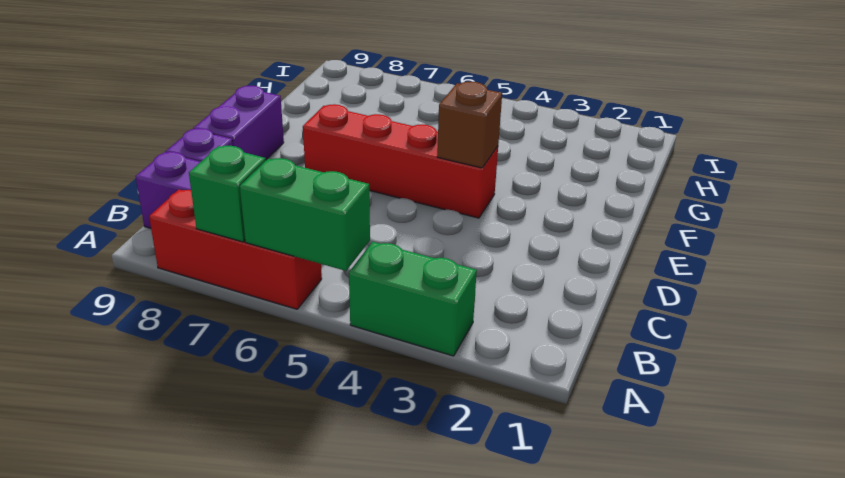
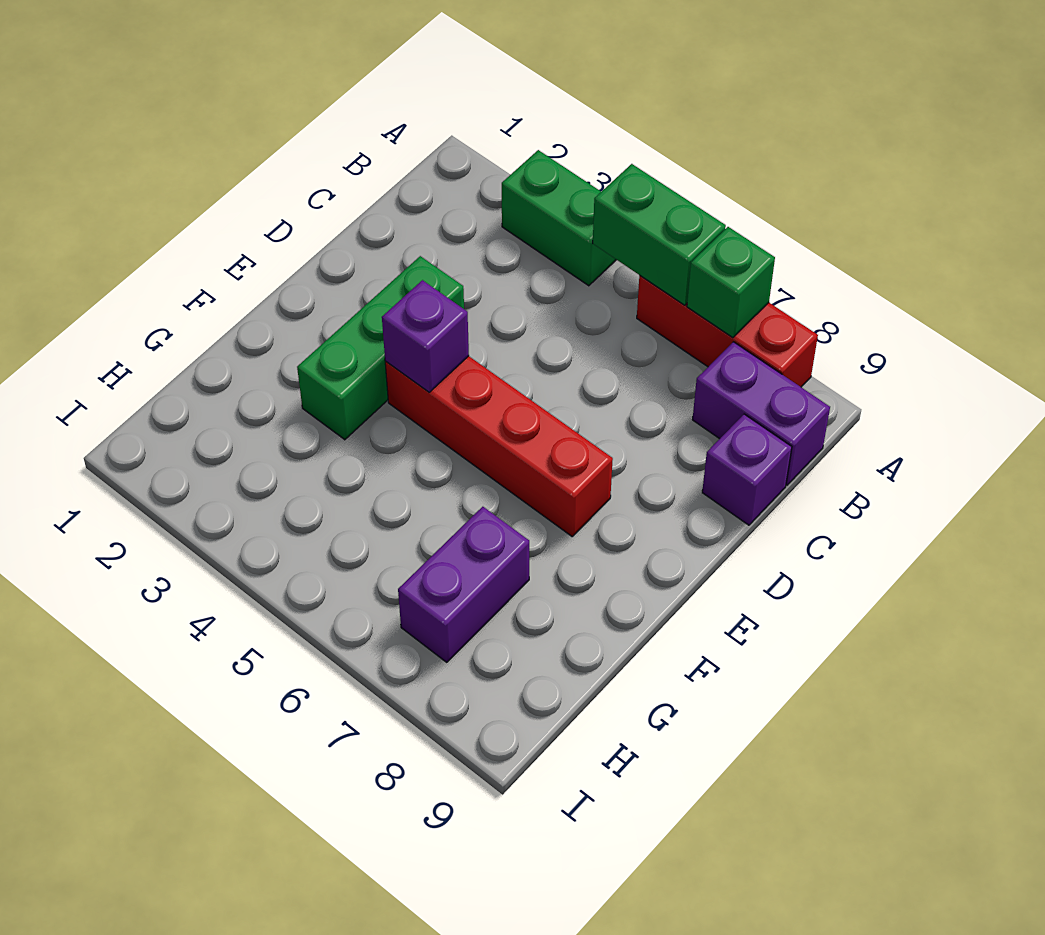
none -> green 1x3 brick [297,256,464,440]
purple 1x2 brick [193,86,284,160] -> purple 1x2 brick moved to [398,507,529,662]
brown 1x1 brick [437,82,502,168] -> purple 1x1 brick [382,280,469,392]

